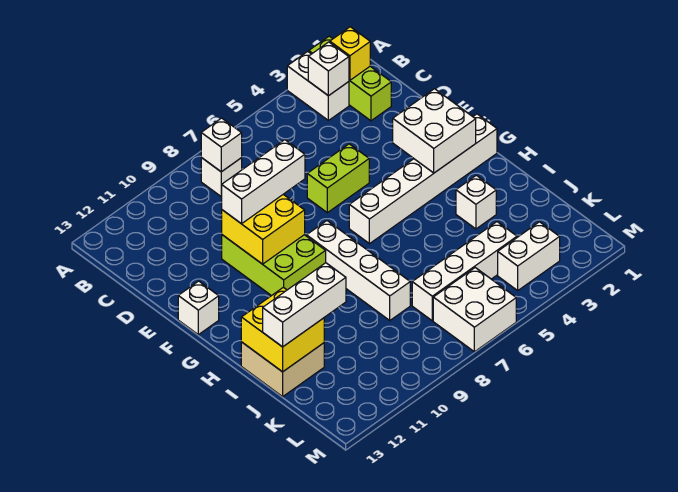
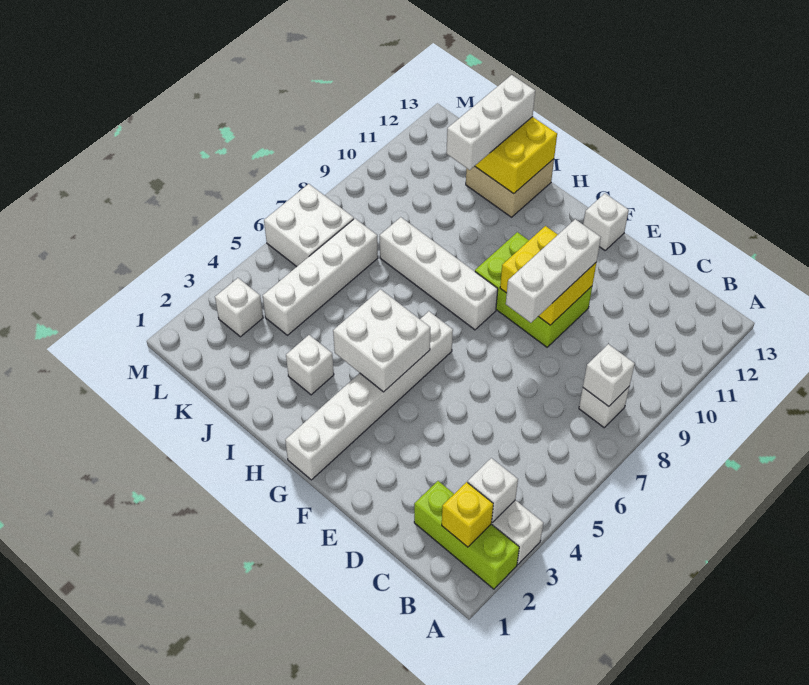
lime 1x2 brick [307,144,369,213] -> none
white 2x2 brick [393,89,476,173] -> white 2x2 brick moved to [333,289,430,392]
white 1x2 brick [498,222,560,290] -> white 1x1 brick [215,278,263,337]

